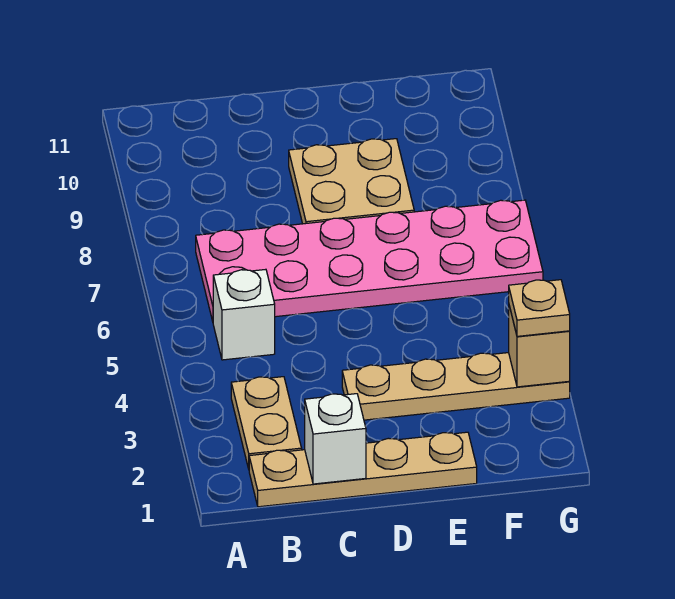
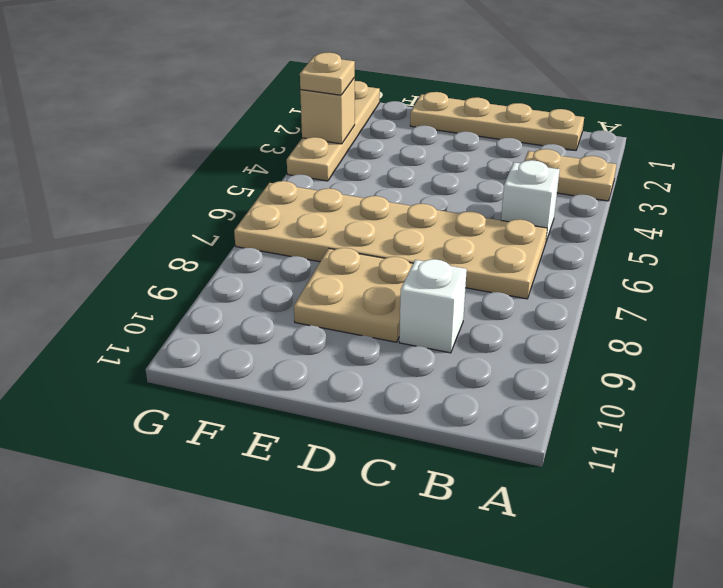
tan 1x2 plate [231,377,302,469] -> tan 1x2 plate turned to [524,149,617,201]
pink 2x6 plate [196,200,543,321] -> tan 2x6 plate [234,181,547,299]
white 1x1 brick [305,394,366,484] -> white 1x1 brick moved to [399,259,467,353]
tan 1x4 plate [342,353,570,420] -> tan 1x4 plate turned to [287,81,380,181]

